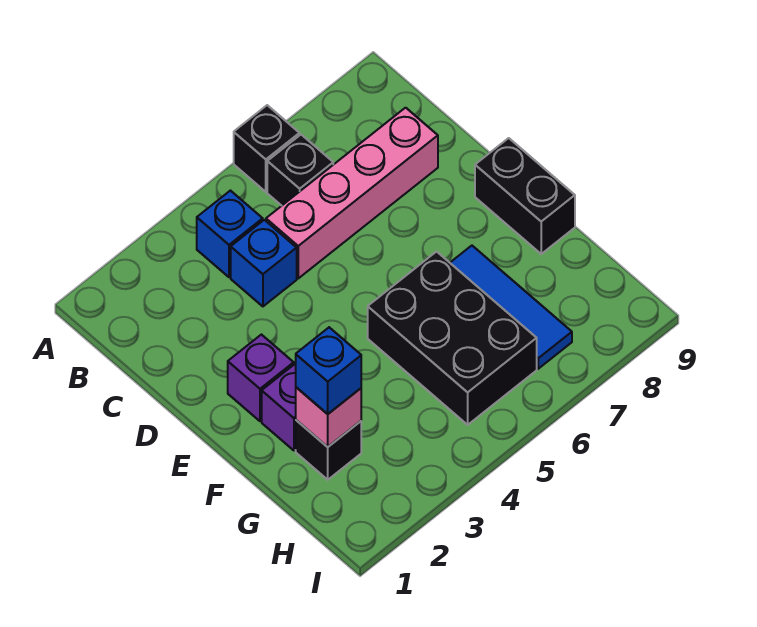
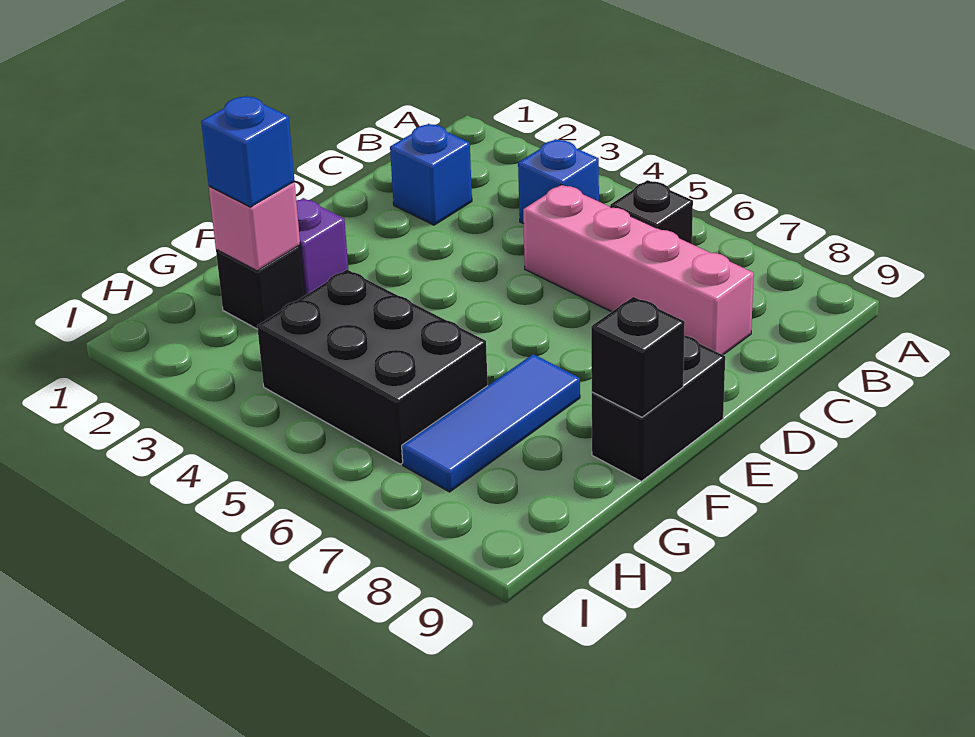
black 1x1 brick [234,105,299,192] -> black 1x1 brick moved to [591,297,685,417]
blue 1x1 brick [231,220,297,306] -> blue 1x1 brick moved to [390,124,472,225]
purple 1x1 brick [228,335,294,421] -> none
black 2x3 brick [368,252,537,425] -> black 2x3 brick turned to [257,270,488,464]

